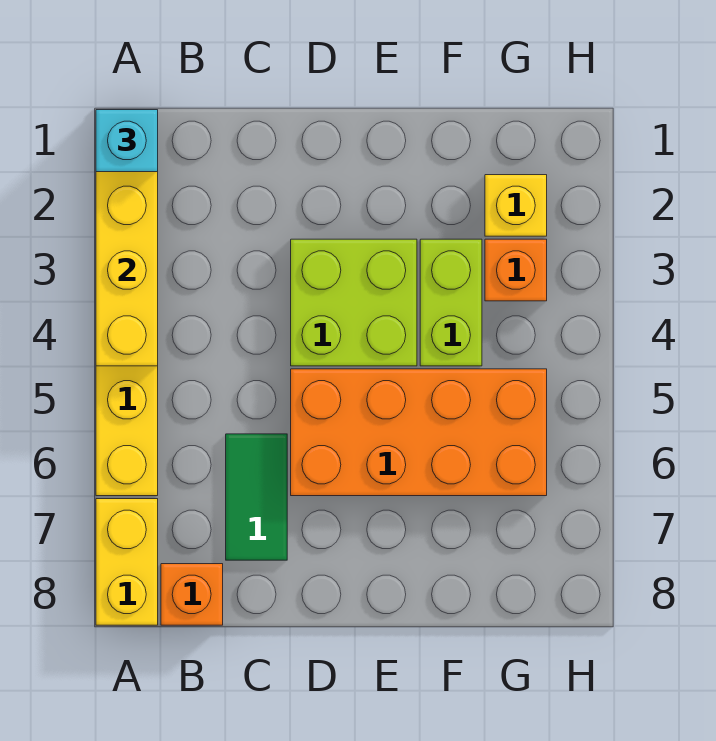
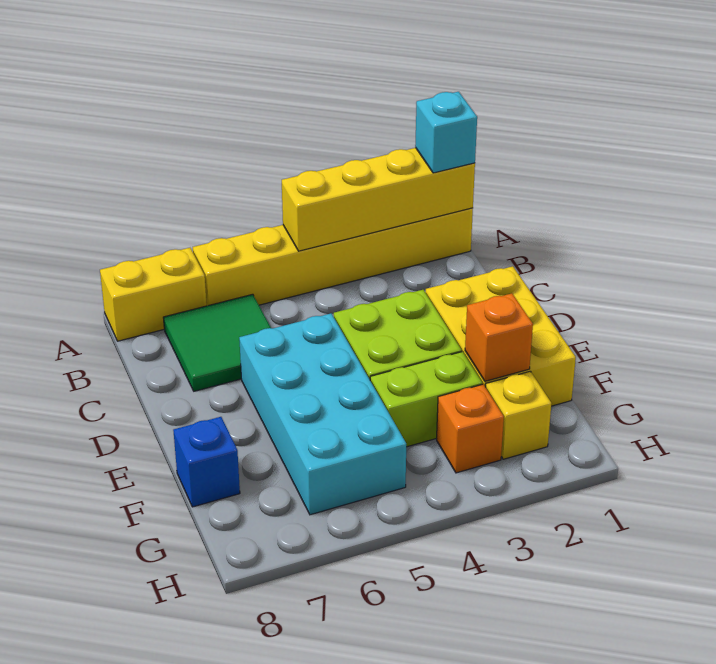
orange 1x1 brick [161,564,223,625] -> orange 1x1 brick moved to [465,293,533,381]
green 1x2 tile [226,434,287,560] -> green 2x2 tile [163,294,271,391]
none -> yellow 2x3 brick [425,266,576,406]
orange 2x4 brick [291,369,547,496] -> cyan 2x4 brick [239,313,406,515]
none -> blue 1x1 brick [173,417,240,507]

